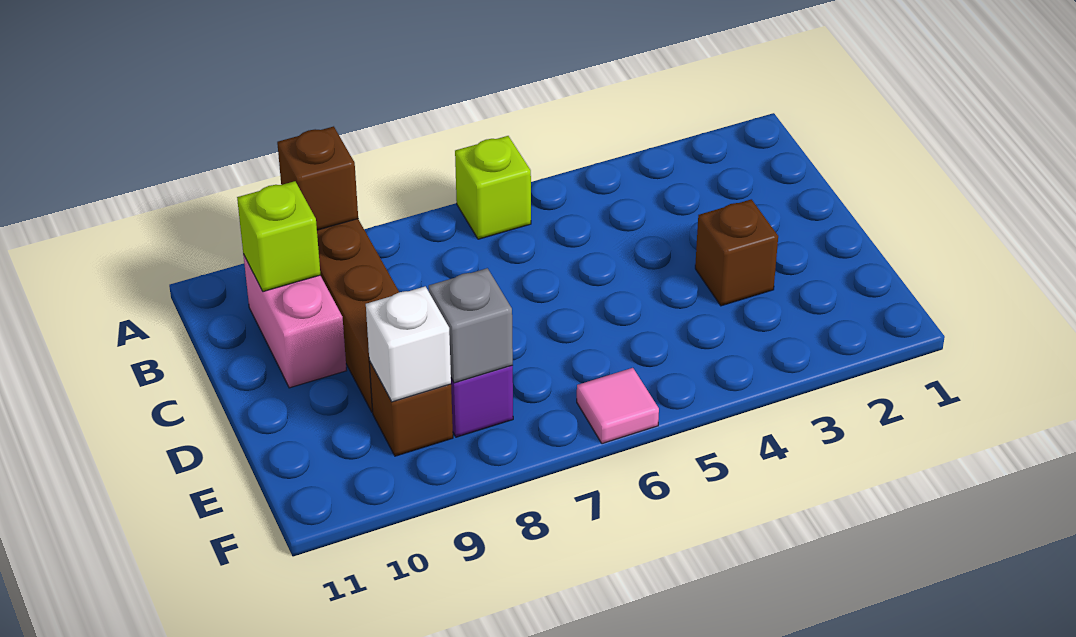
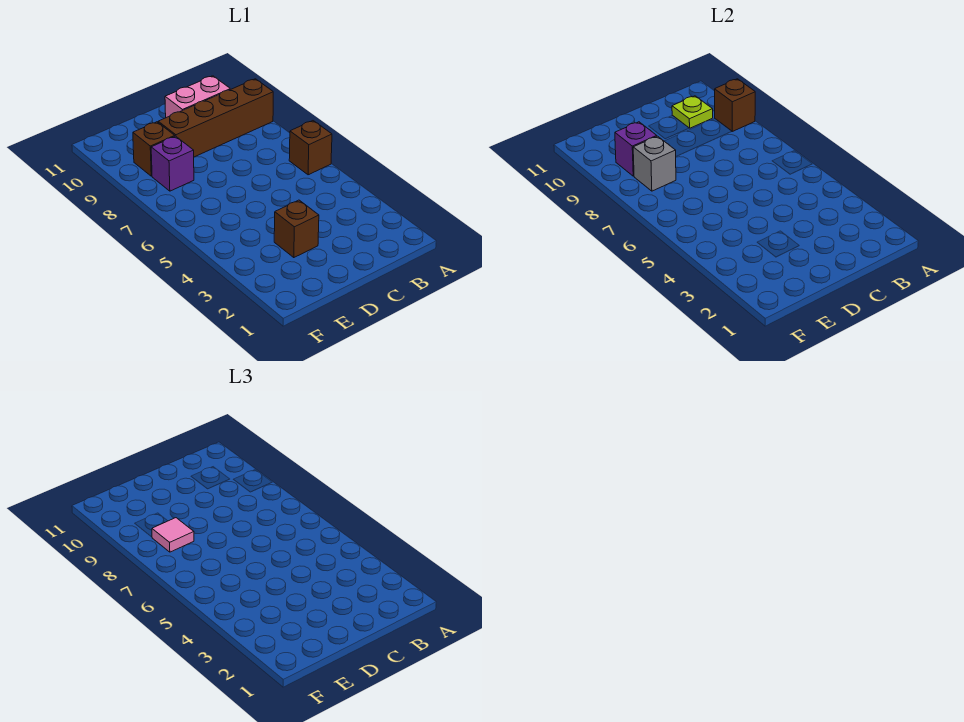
lime 1x1 brick [455,136,531,239] -> brown 1x1 brick [289,121,332,175]
lime 1x1 brick [237,181,320,292] -> lime 1x1 plate [672,96,713,128]
white 1x1 brick [366,286,451,402] -> purple 1x1 brick [615,122,657,176]
pink 1x1 tile [577,368,659,444] -> pink 1x1 tile moved to [152,518,194,552]

